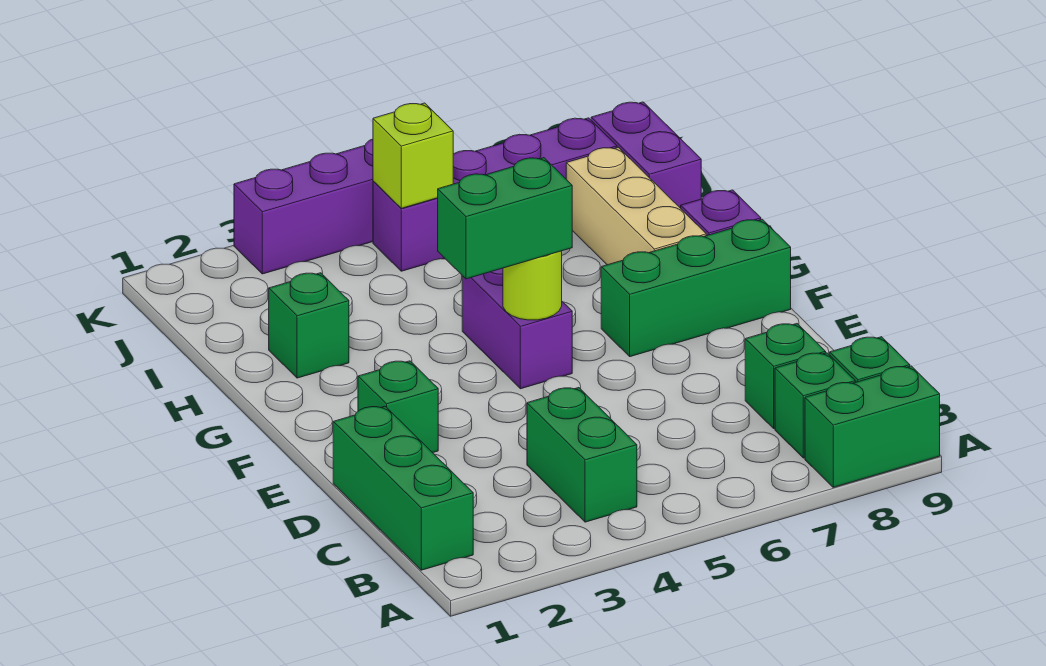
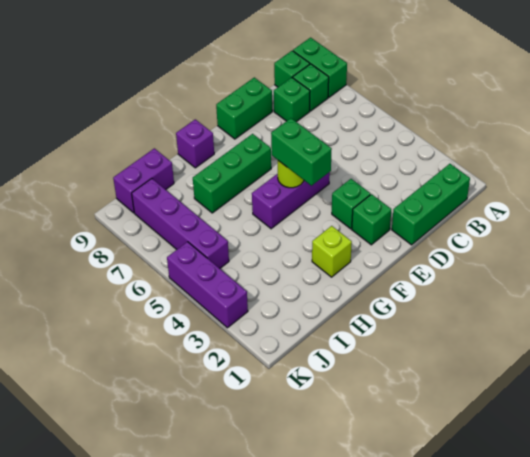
green 1x2 brick [527,388,637,522] -> green 1x2 brick moved to [216,77,272,139]
purple 1x2 brick [462,268,572,389] -> purple 1x3 brick [252,172,330,229]
green 1x3 brick [601,219,791,357] -> green 1x3 brick turned to [193,134,271,213]
tan 1x3 brick [566,147,706,265] -> none
green 1x1 brick [269,273,349,378] -> green 1x1 brick moved to [332,179,371,229]
lime 1x1 brick [373,103,453,208] -> lime 1x1 brick moved to [312,226,352,277]

